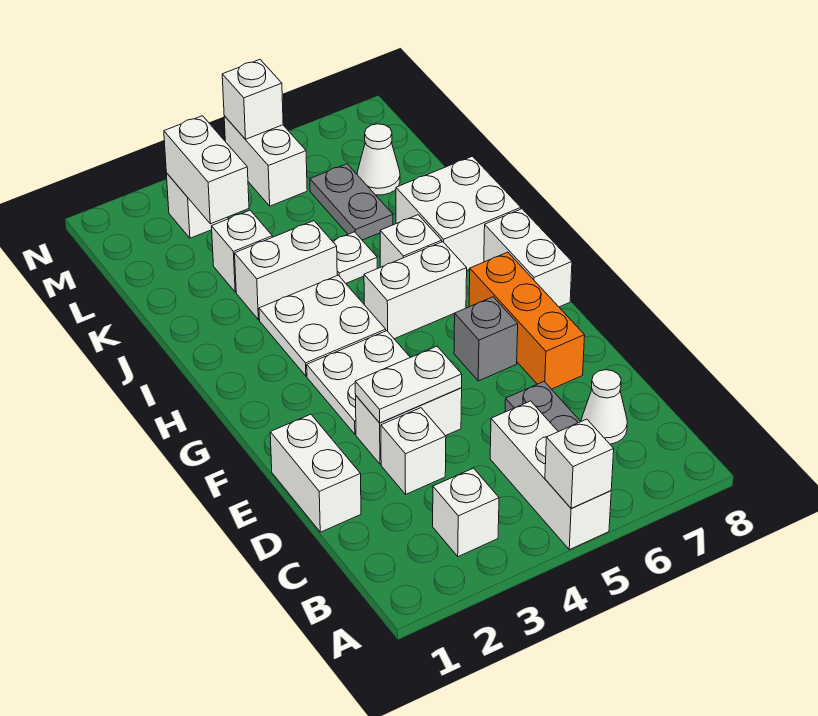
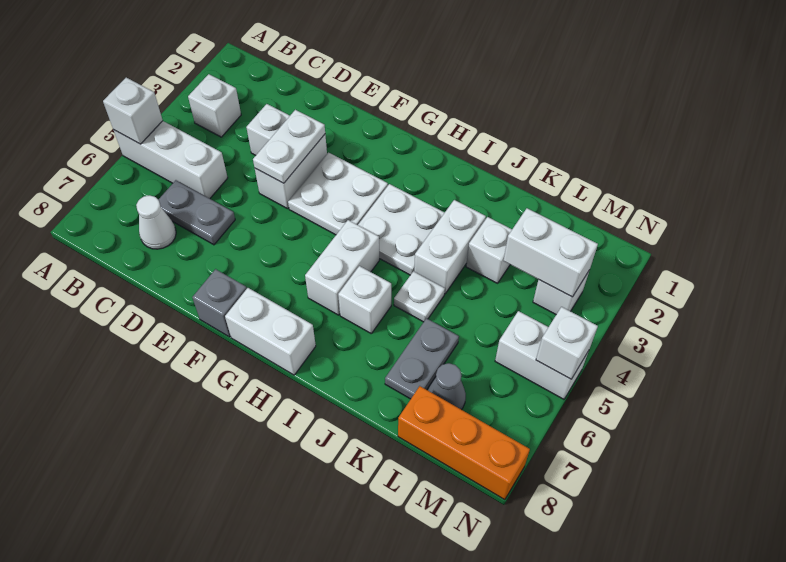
white 1x2 brick [270,414,361,532] -> none
orange 1x3 brick [469,252,585,389] -> orange 1x3 brick moved to [398,386,530,500]
grey 1x1 brick [454,297,518,381] -> grey 1x1 brick moved to [192,269,247,337]
white 2x2 brick [396,156,521,270] -> none
grey 1x2 plate [310,164,393,240] -> grey 1x2 plate turned to [385,318,459,399]
white 1x1 cone [357,124,400,195] -> grey 1x1 cone [428,363,466,410]

